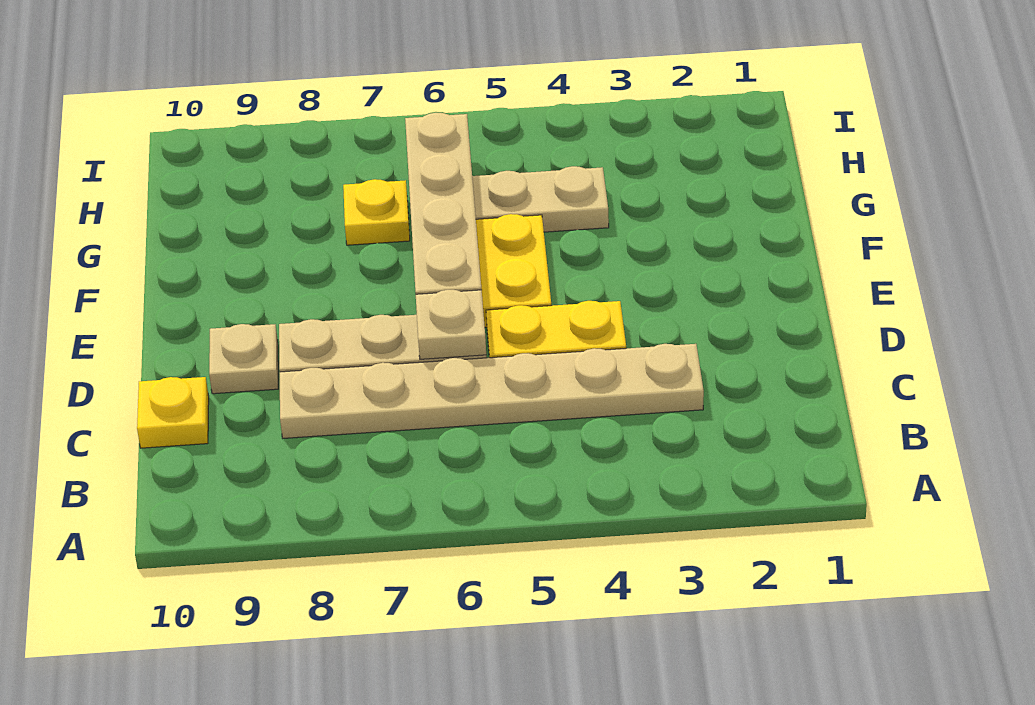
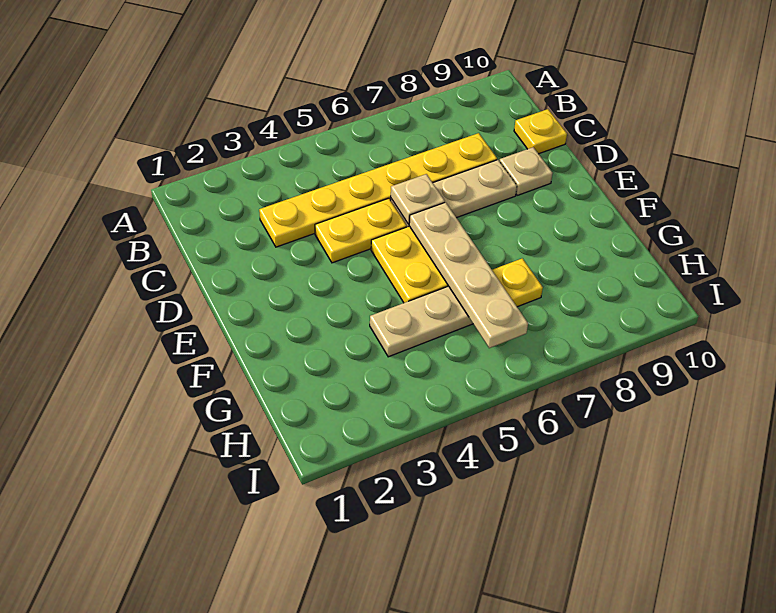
tan 1x6 plate [280,344,704,438] -> yellow 1x6 plate [259,133,497,247]

